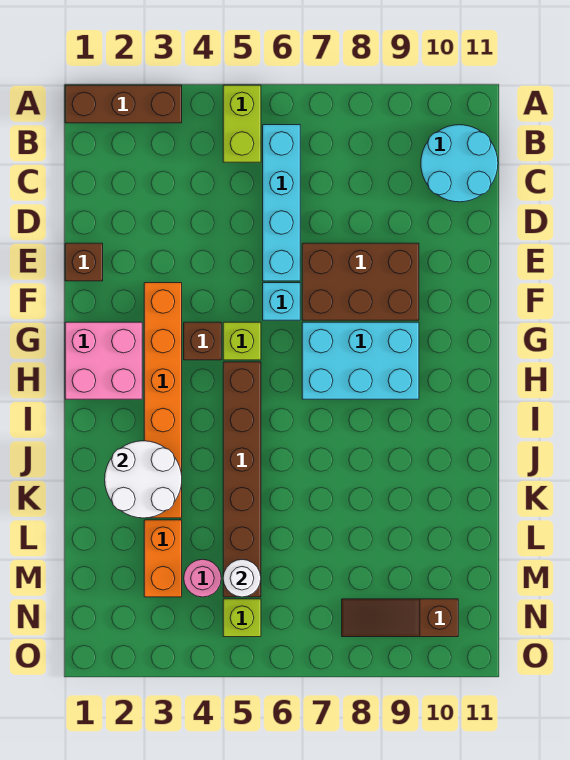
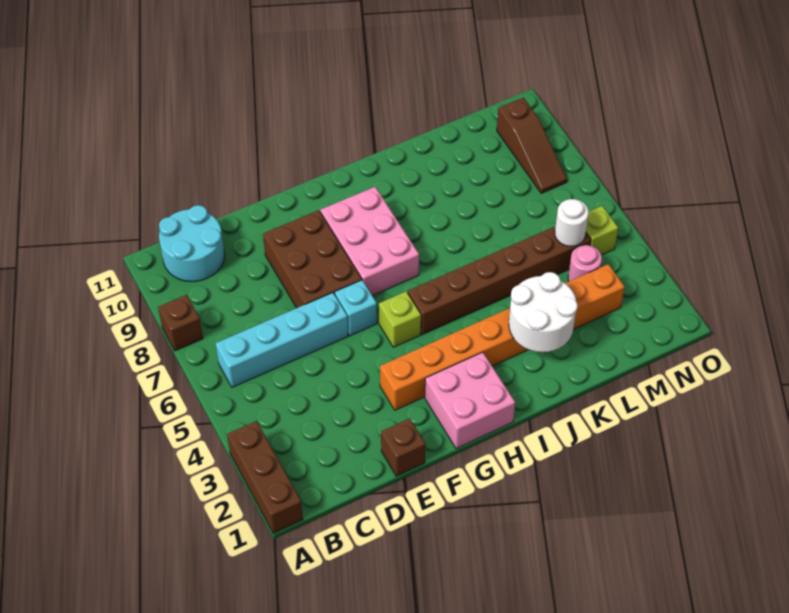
lime 1x2 brick [223,85,261,162] -> none
brown 1x1 brick [184,322,221,360] -> brown 1x1 brick moved to [158,295,203,351]
cyan 2x3 brick [302,322,419,399] -> pink 2x3 brick [320,187,419,296]

